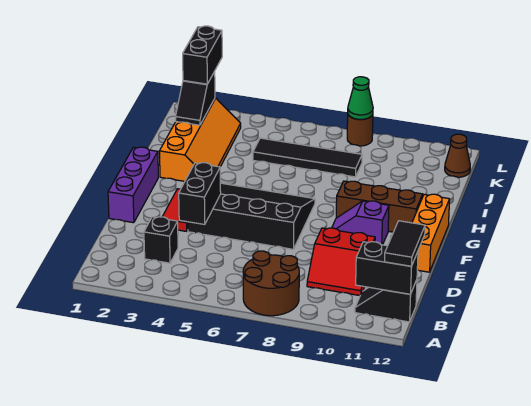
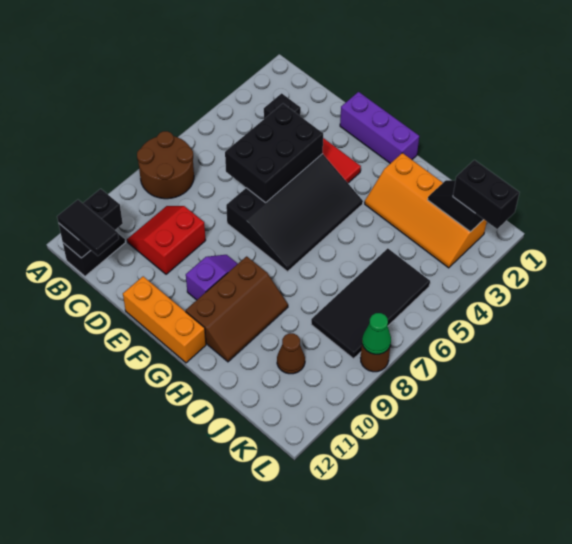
black 1x2 brick [179,163,221,225] -> black 2x3 brick [225,104,323,203]
black 1x4 tile [253,138,362,177] -> black 2x4 tile [311,248,430,359]
brown 1x1 cone [445,134,470,177] -> brown 1x1 cone moved to [277,333,305,374]

